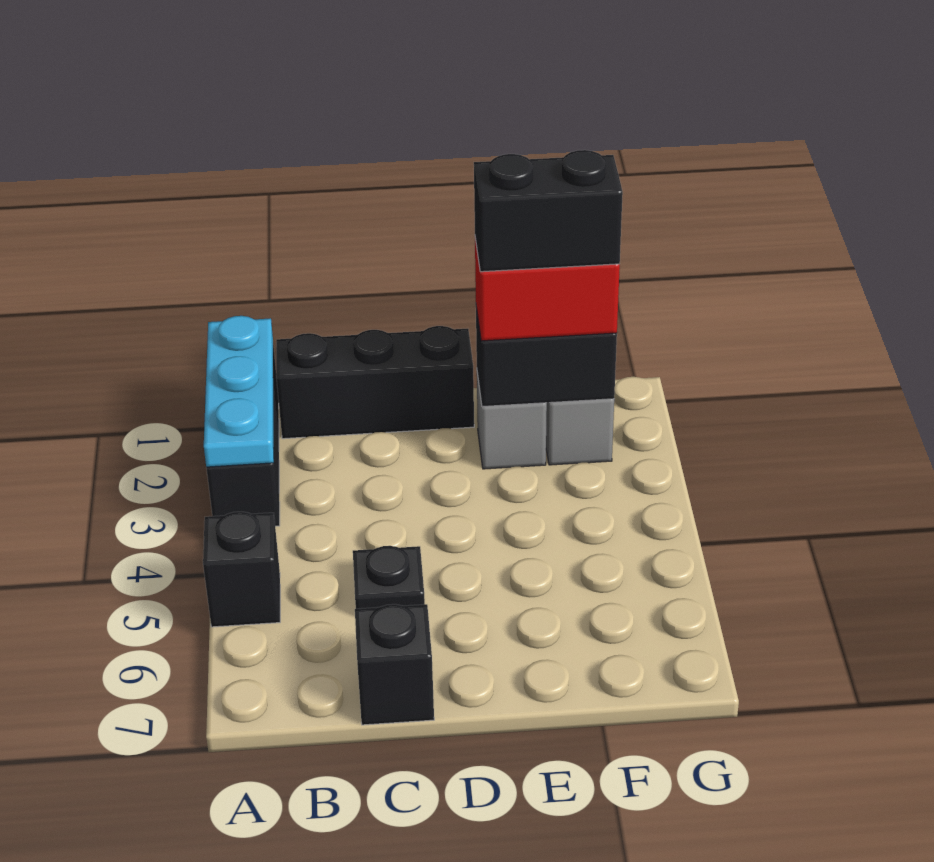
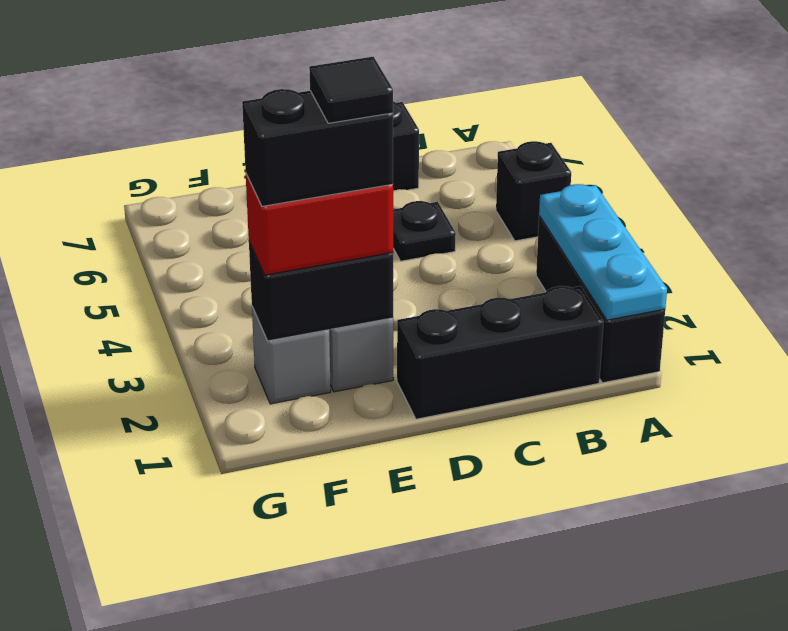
none -> black 1x1 tile [309,57,393,123]

